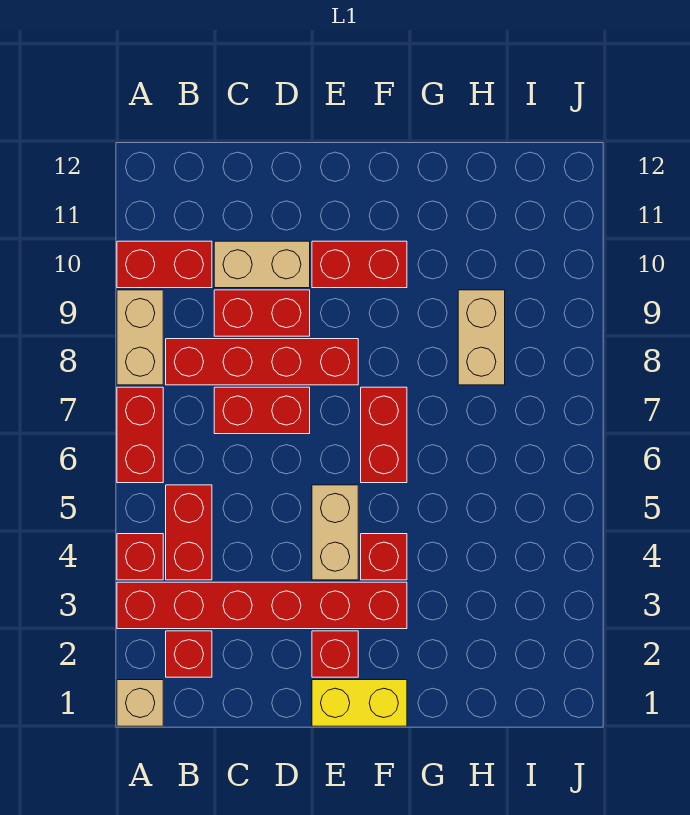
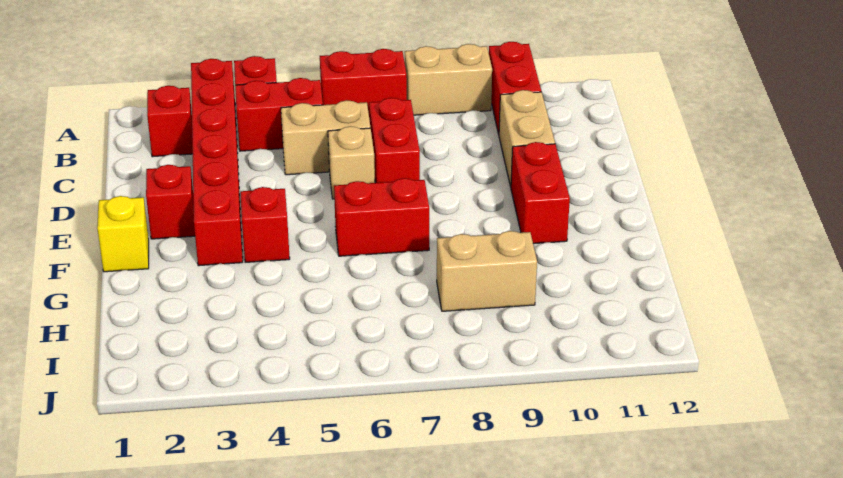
tan 1x1 brick [117,680,163,726] -> tan 1x1 brick moved to [328,126,375,199]
red 1x4 brick [166,339,358,385] -> none
red 1x2 brick [214,290,310,336] -> none
yellow 1x2 brick [312,680,407,726] -> yellow 1x1 brick [97,196,149,272]
tan 1x2 brick [312,485,358,580] -> tan 1x2 brick moved to [281,100,370,175]

